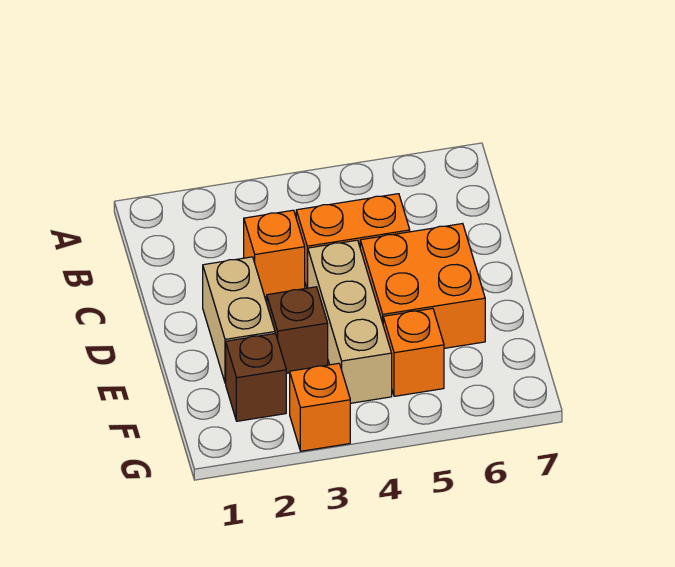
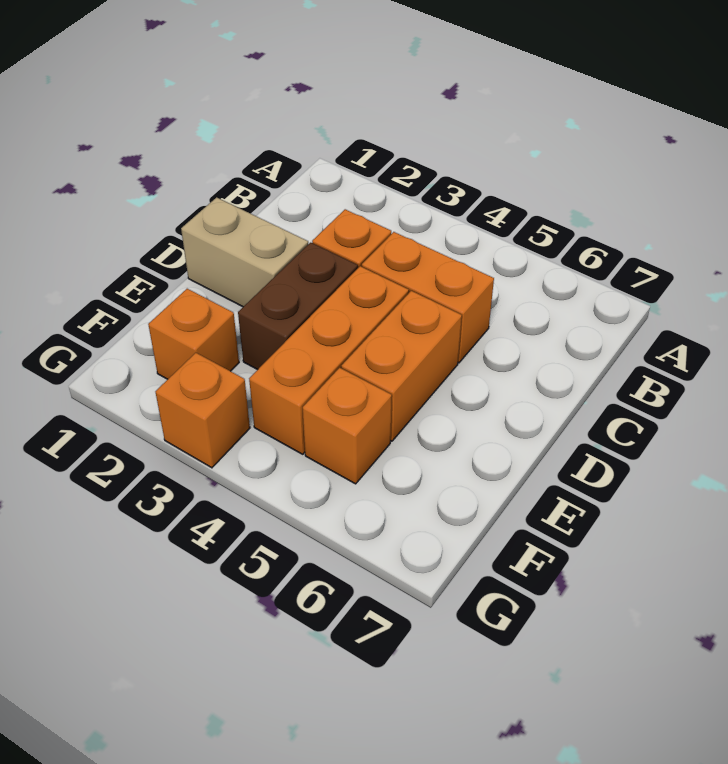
tan 1x2 brick [203,257,275,383] -> tan 1x2 brick turned to [181,197,308,307]
tan 1x3 brick [308,240,392,403] -> orange 1x3 brick [249,266,409,454]
orange 2x2 brick [360,224,485,348] -> orange 1x2 brick [341,291,462,441]
brown 1x1 brick [267,287,328,373] -> brown 1x2 brick [238,243,358,370]
brown 1x1 brick [226,334,286,421] -> orange 1x1 brick [148,289,239,379]

